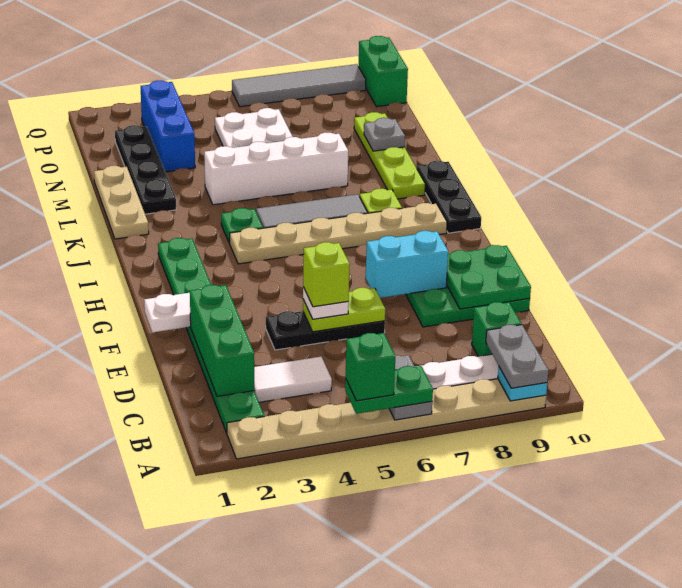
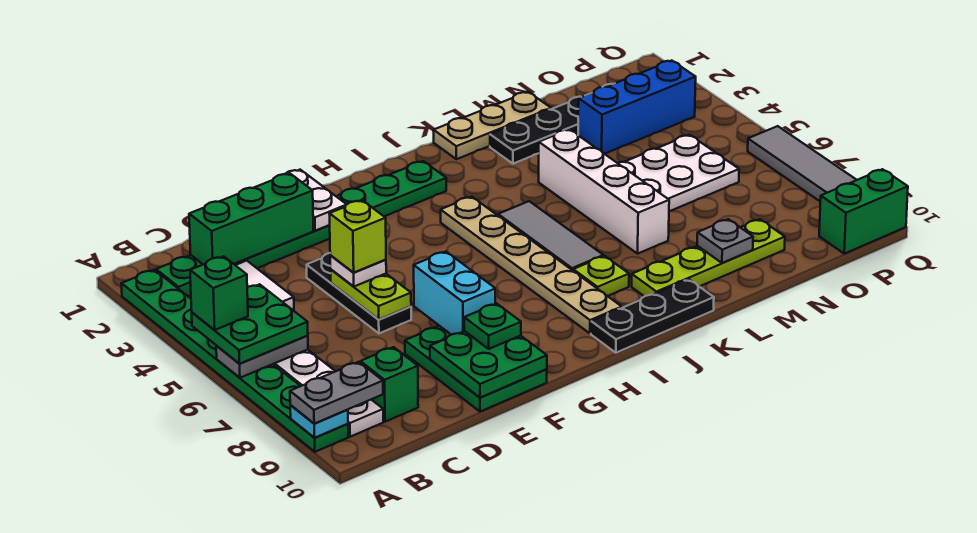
tan 1x8 plate [227,379,546,459] -> green 1x8 plate [121,270,348,452]
green 1x2 plate [345,366,433,414] -> green 2x2 plate [192,284,308,364]
green 1x1 plate [221,208,263,243] -> green 1x1 plate moved to [464,303,521,349]

